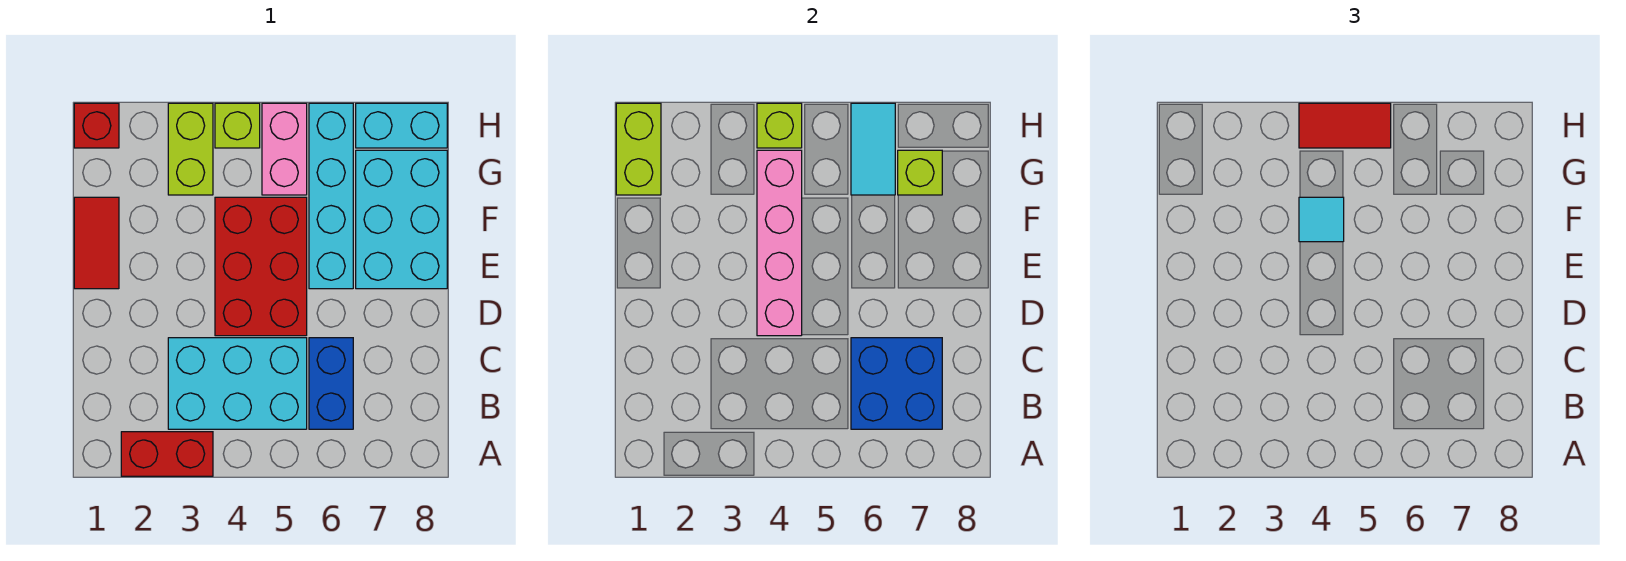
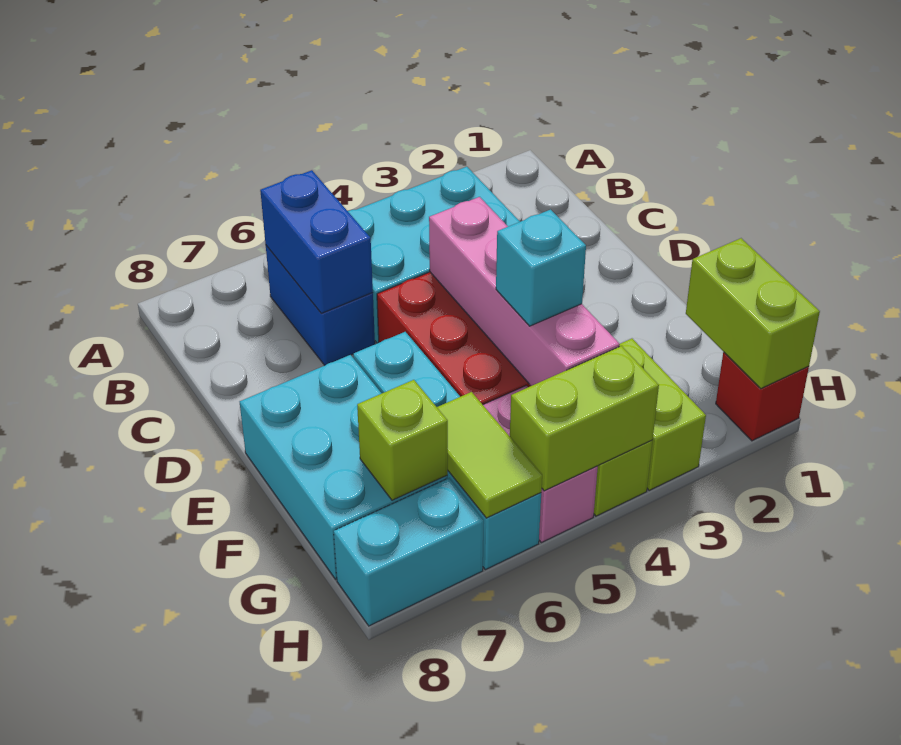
red 1x2 brick [121,432,213,476] -> none
blue 2x2 brick [851,338,942,429] -> blue 1x2 brick [260,170,373,313]
red 1x2 tile [74,197,119,289] -> none
cyan 1x1 tile [1299,197,1344,242] -> cyan 1x1 brick [496,210,586,326]
cyan 1x2 tile [851,103,895,195] -> lime 1x2 tile [437,392,542,518]
lime 1x1 brick [757,103,802,148] -> lime 1x2 brick [510,346,659,491]
red 1x2 tile [1299,103,1391,148] -> none

